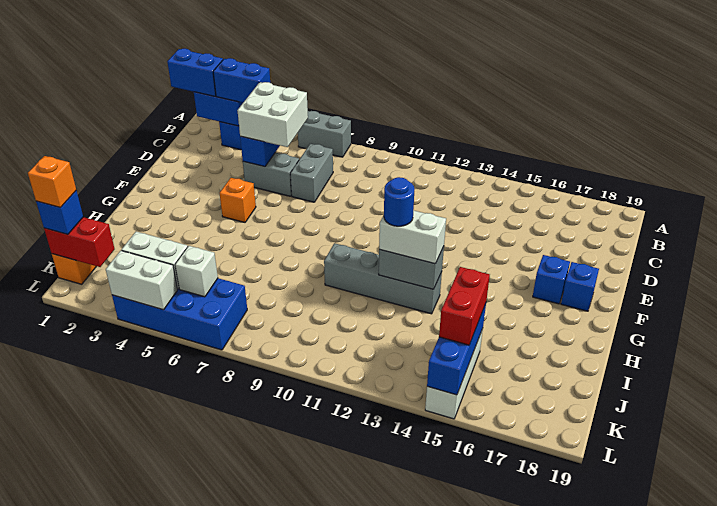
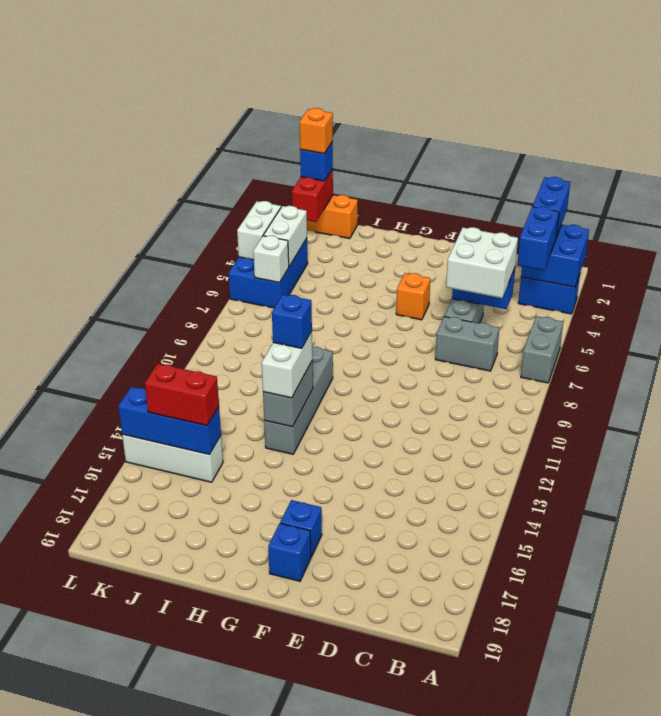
blue 1x1 round brick [384,177,414,226] -> blue 1x1 brick [272,295,312,348]
blue 2x4 brick [112,278,247,350] -> blue 2x3 brick [229,238,308,308]

